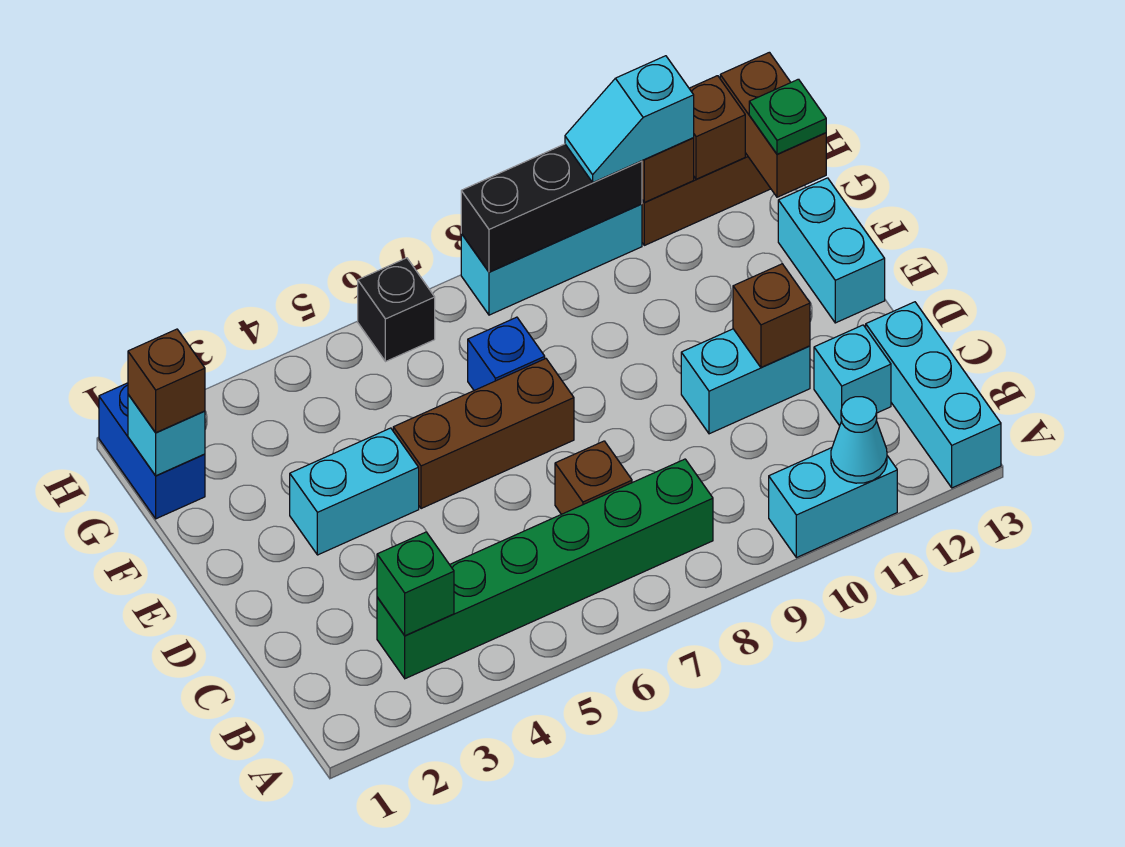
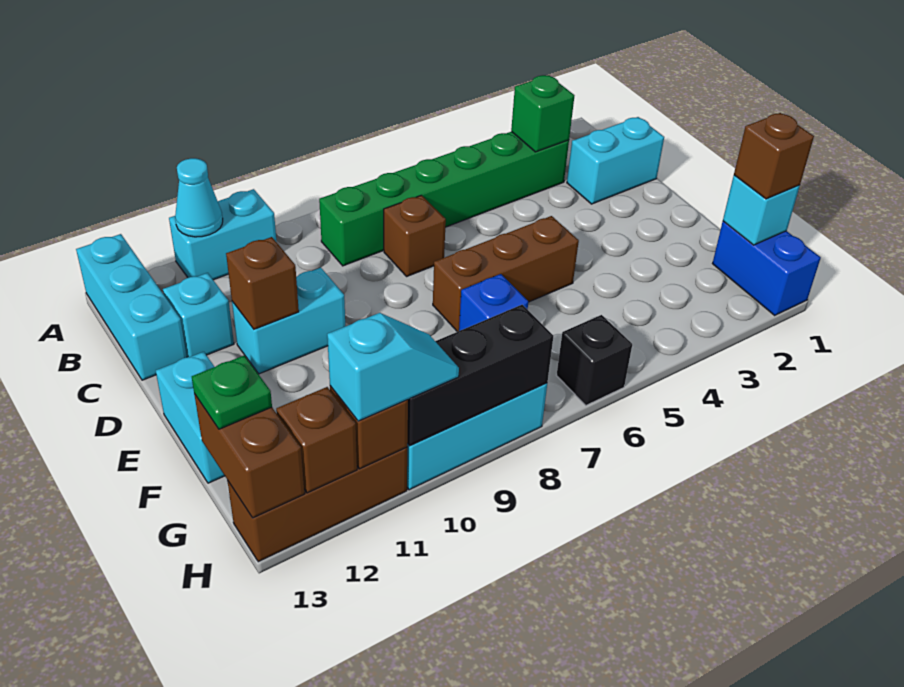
cyan 1x2 brick [290,428,419,555] -> cyan 1x2 brick moved to [567,117,664,204]

